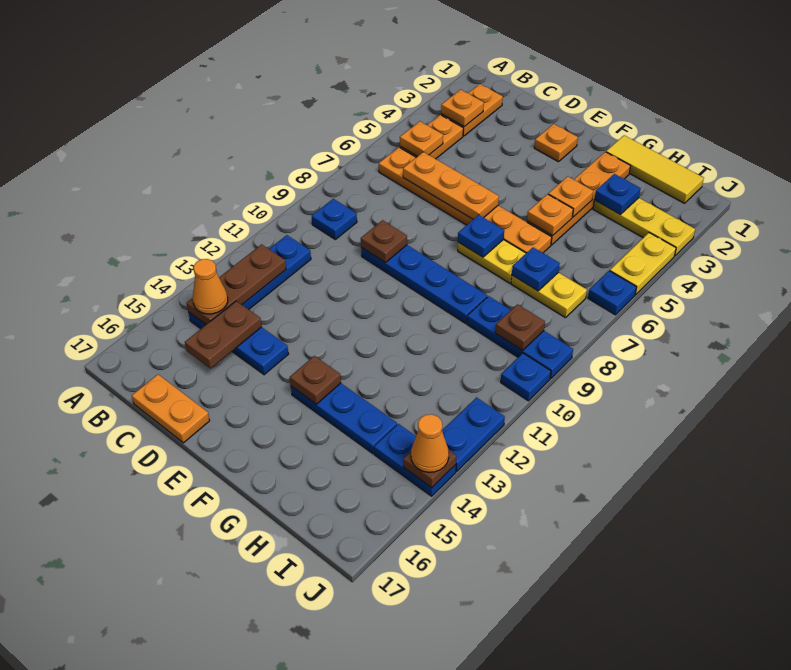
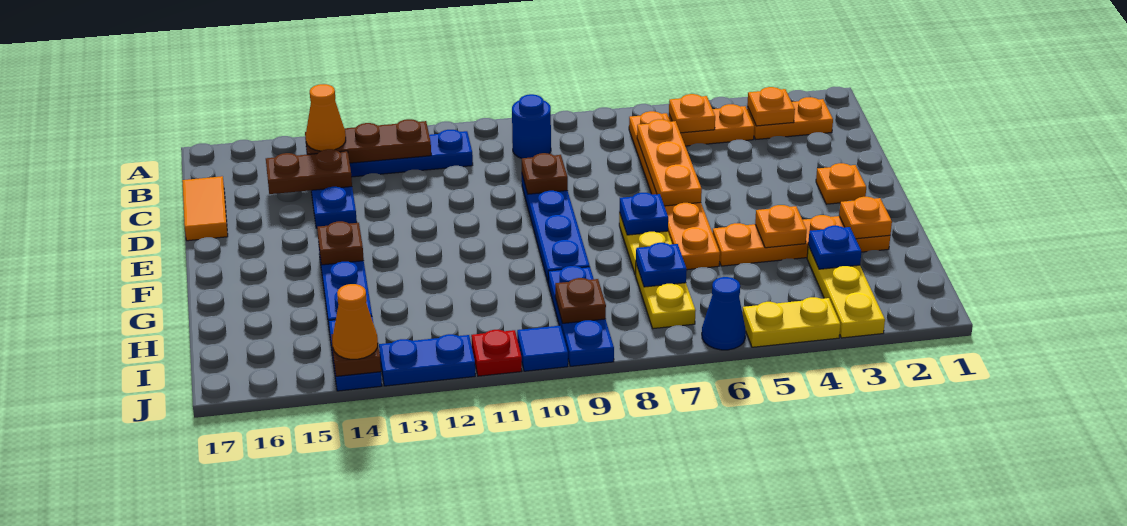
blue 1x1 plate [312,199,357,239] -> blue 1x1 round brick [512,94,551,158]
orange 1x2 plate [132,374,210,443] -> orange 1x2 tile [182,176,228,241]
yellow 1x3 tile [606,135,704,203] -> none
orange 1x1 plate [527,194,573,236] -> orange 1x1 plate moved to [839,197,892,239]
blue 1x1 plate [588,271,636,315] -> blue 1x1 cone [702,277,746,350]
blue 1x1 plate [501,353,551,401] -> blue 1x1 tile [517,326,568,371]
none -> red 1x1 plate [471,330,522,376]

